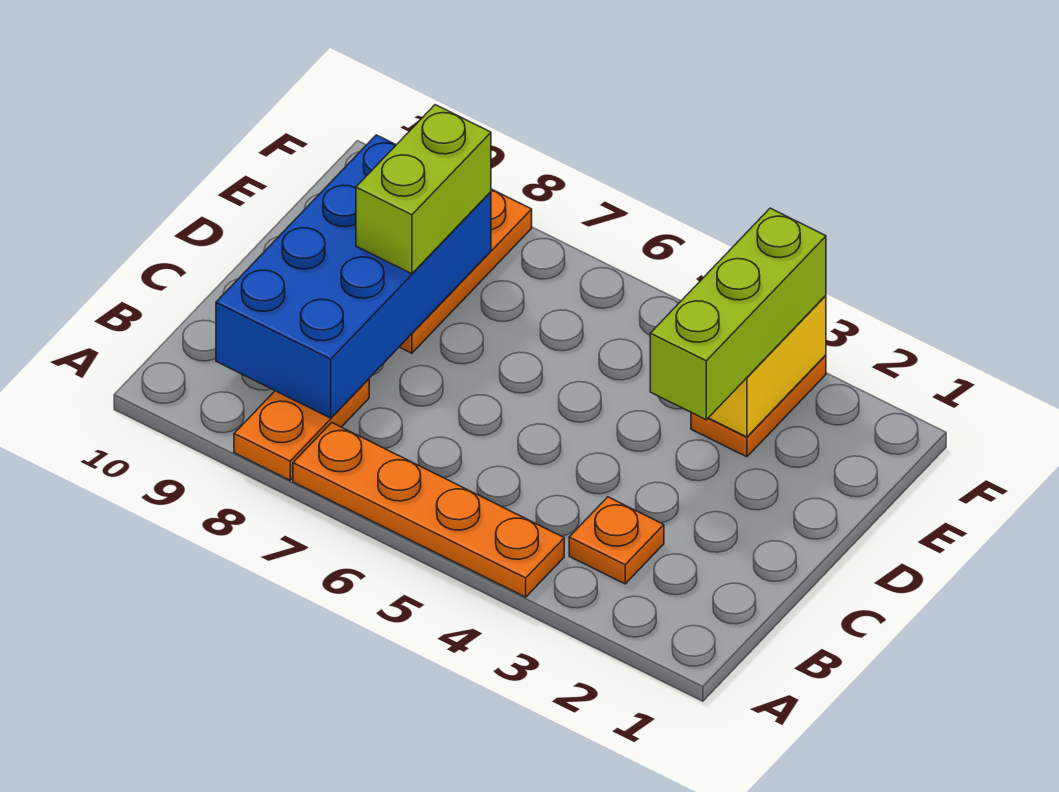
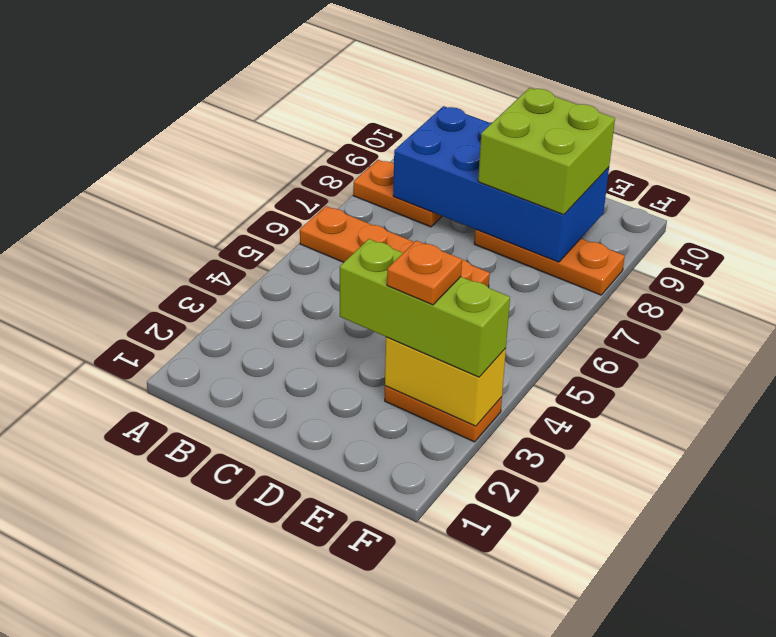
orange 1x4 plate [293,423,564,597] -> orange 1x4 plate turned to [300,206,490,288]
orange 1x1 plate [569,497,664,584] -> orange 1x1 plate moved to [387,241,462,305]
lime 1x2 brick [356,105,491,274] -> lime 2x2 brick [478,88,615,215]

